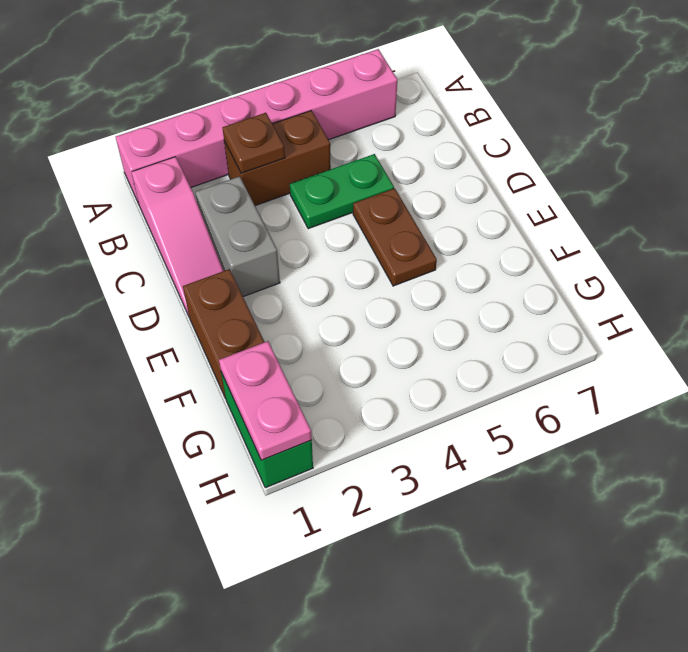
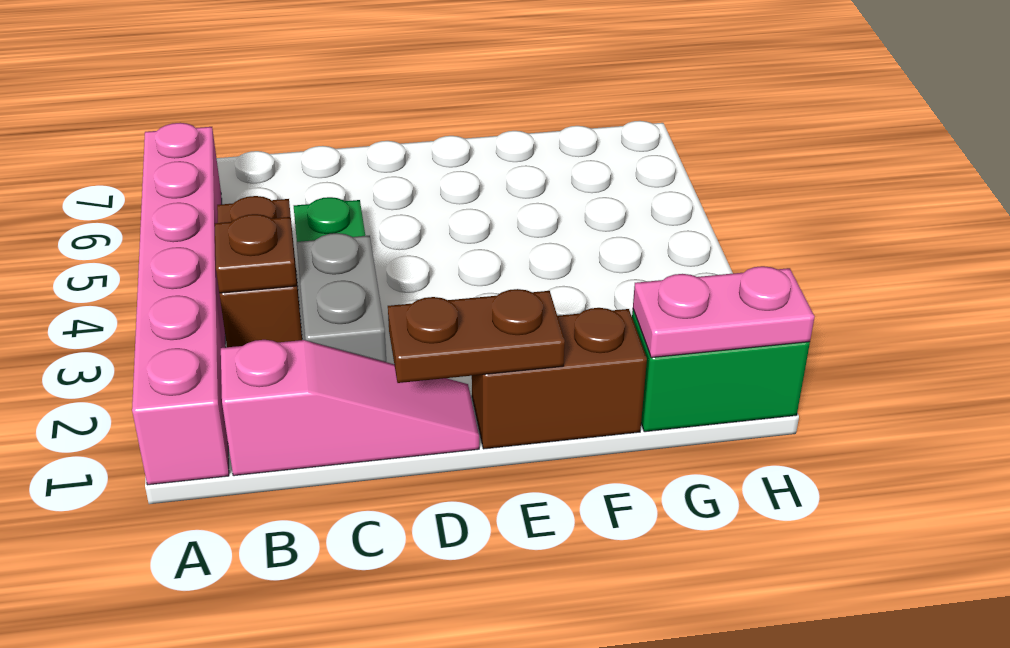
grey 1x2 brick [196,176,280,297] -> grey 1x2 brick turned to [297,233,386,362]
brown 1x2 plate [353,188,437,286] -> brown 1x2 plate moved to [388,289,565,383]

